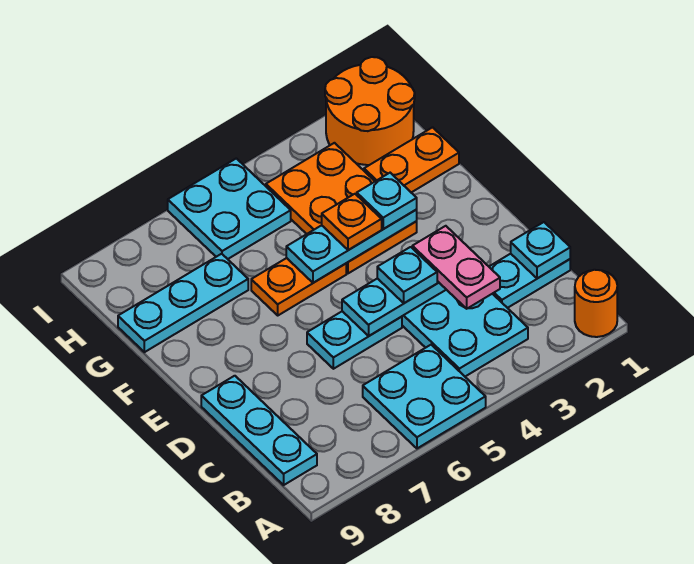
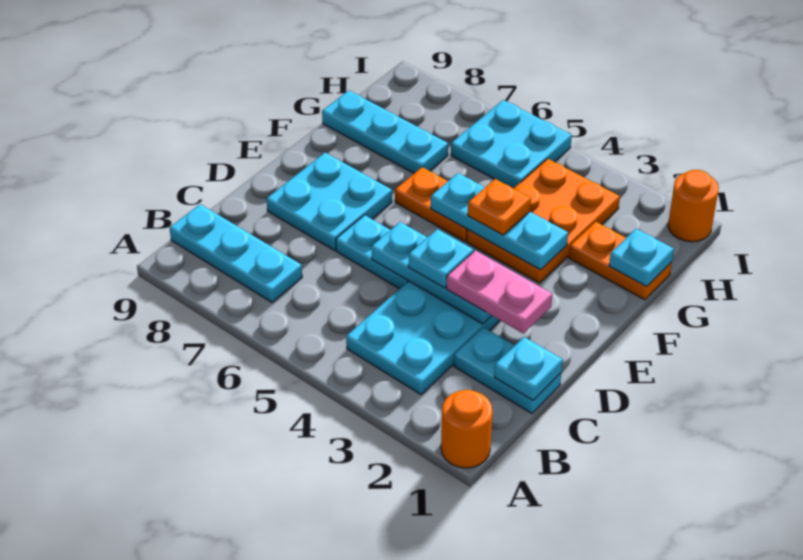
cyan 2x2 plate [363,345,486,448] -> cyan 2x2 plate moved to [267,153,392,250]
cyan 1x3 plate [201,376,317,485] -> cyan 1x3 plate turned to [170,204,302,303]
pink 1x2 plate [412,226,500,309] -> pink 1x2 plate turned to [446,250,552,333]
cyan 1x1 plate [357,173,417,229] -> cyan 1x1 plate moved to [609,229,674,287]
orange 2x2 round brick [325,57,415,165] -> orange 1x1 round brick [668,170,719,242]

